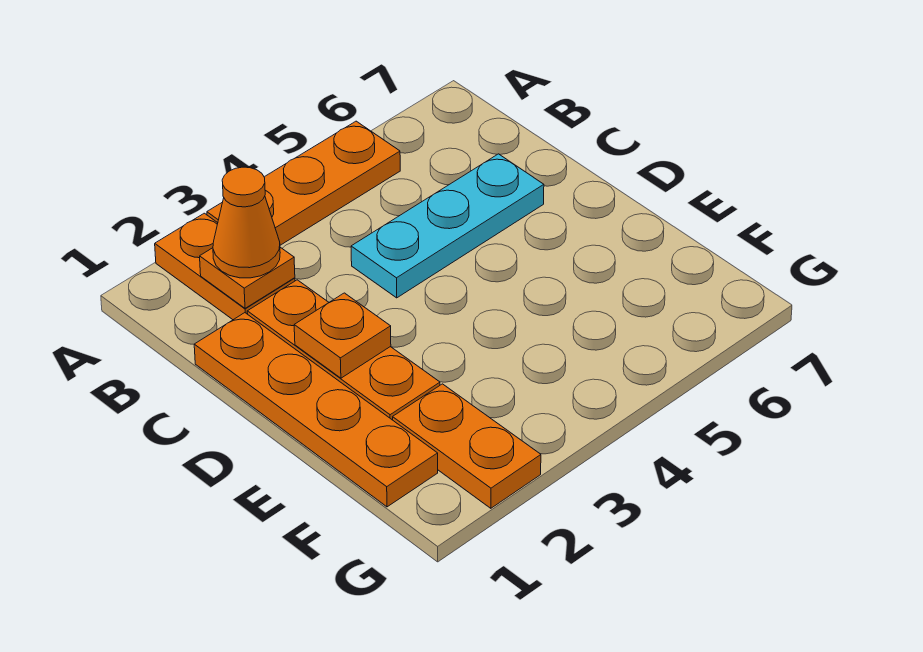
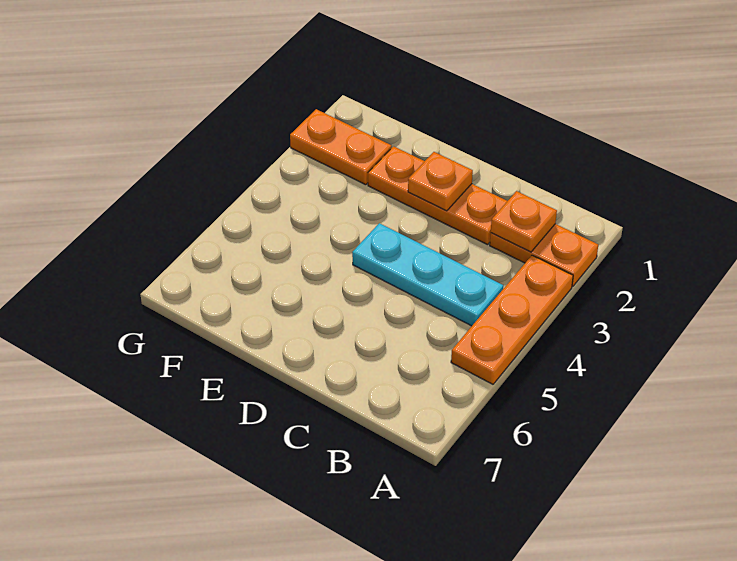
orange 1x1 cone [213,167,280,278] -> none
orange 1x4 plate [194,313,438,507] -> none
cyan 1x3 plate [351,154,544,298] -> cyan 1x3 plate turned to [352,223,503,326]

